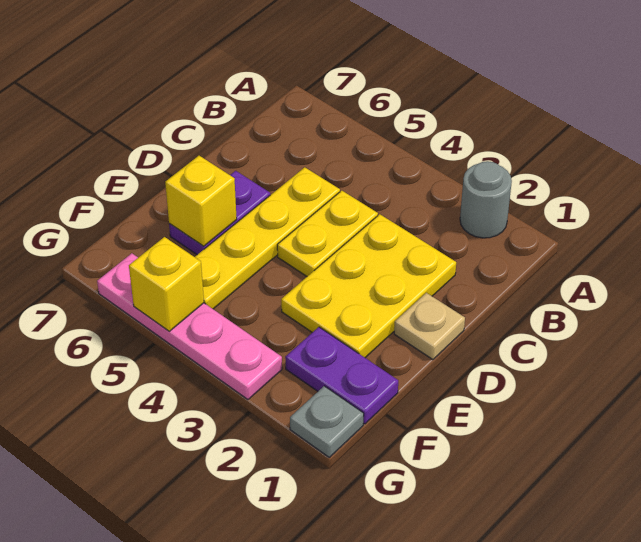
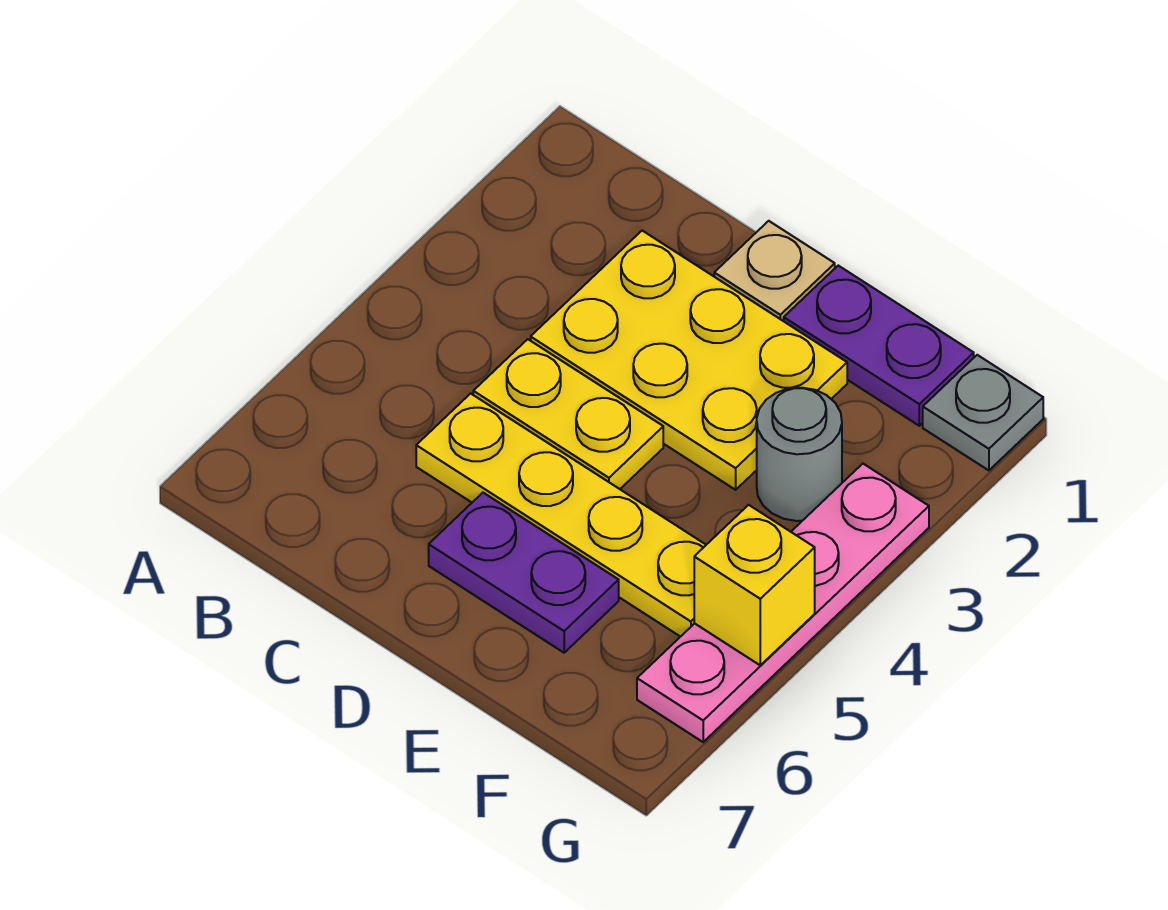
grey 1x1 round brick [460,161,512,238] -> grey 1x1 round brick moved to [757,388,842,521]
yellow 1x1 brick [165,156,237,246] -> none
purple 1x2 plate [285,327,398,424] -> purple 1x2 plate turned to [784,266,974,426]

